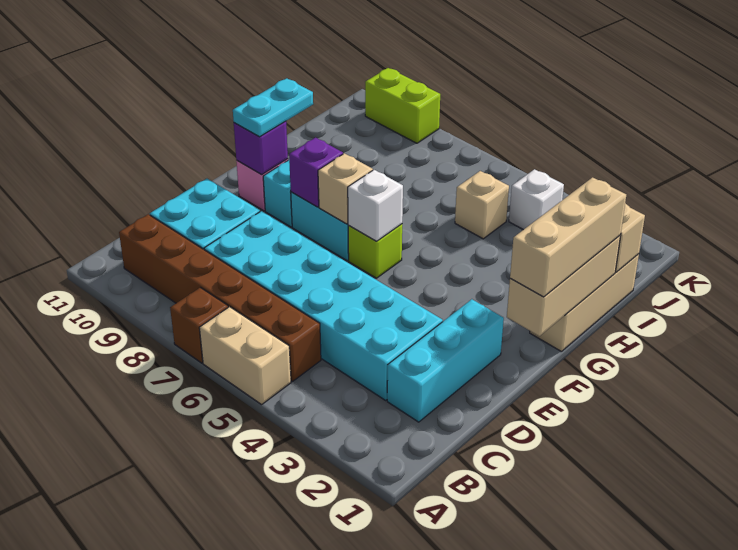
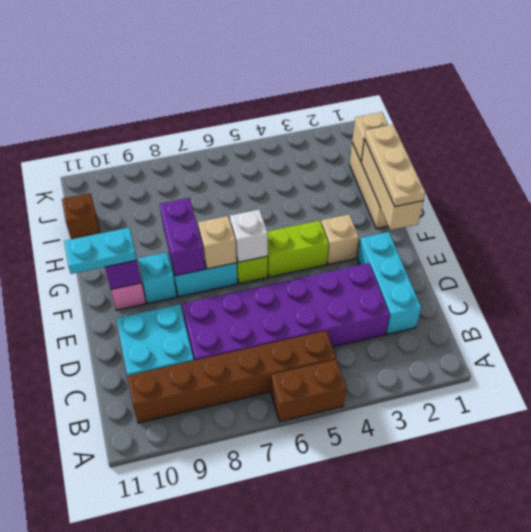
tan 1x2 brick [199,307,291,405] -> brown 1x2 brick [271,359,346,422]
brown 1x1 brick [170,287,228,363] -> brown 1x1 brick moved to [62,193,100,239]
cyan 2x6 brick [204,211,443,400] -> purple 2x6 brick [182,263,390,361]
tan 1x3 brick [510,177,626,297] -> tan 1x3 plate [365,125,425,207]
purple 1x1 brick [289,138,343,207] -> purple 1x2 brick [160,198,205,276]
cyan 1x2 plate [233,78,313,137] -> cyan 1x2 plate turned to [64,228,137,274]
tan 1x1 brick [455,171,509,239] -> tan 1x1 brick moved to [321,214,359,264]
white 1x1 brick [509,169,564,230] -> none
lime 1x2 brick [365,68,440,143] -> lime 1x2 brick moved to [267,221,329,277]

